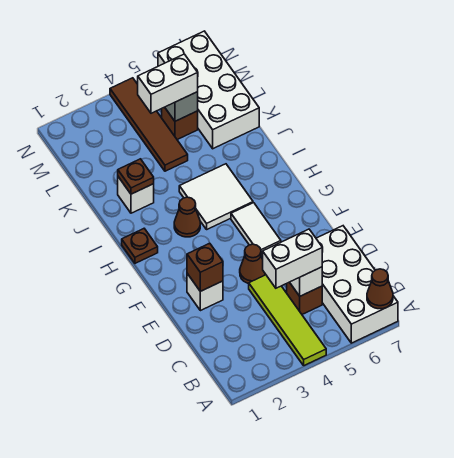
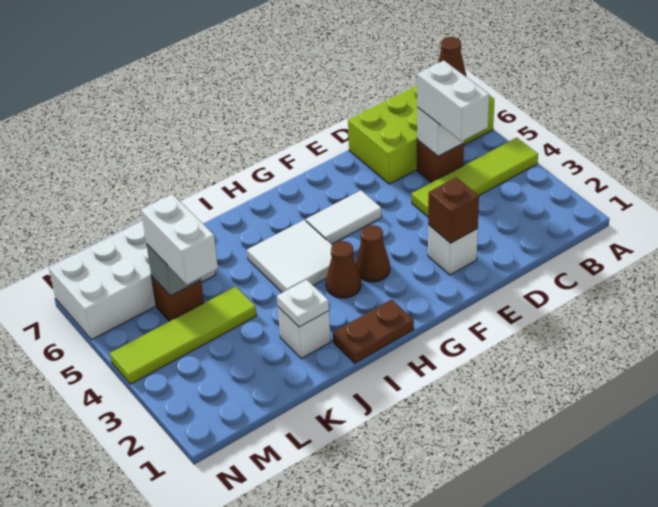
white 2x4 brick [316,226,398,343] -> lime 2x4 brick [348,85,494,184]
brown 1x1 cone [240,244,266,284] -> brown 1x1 cone moved to [356,225,390,282]
brown 1x1 plate [122,229,158,263] -> brown 1x2 plate [333,300,414,363]
brown 1x1 plate [118,159,154,194] -> white 1x1 plate [277,280,329,327]
brown 1x4 tile [110,78,188,171] -> lime 1x4 tile [110,286,256,384]

